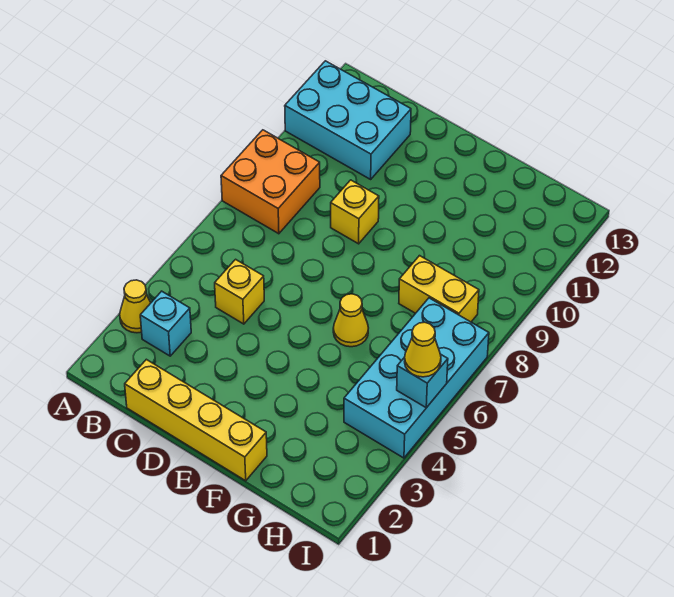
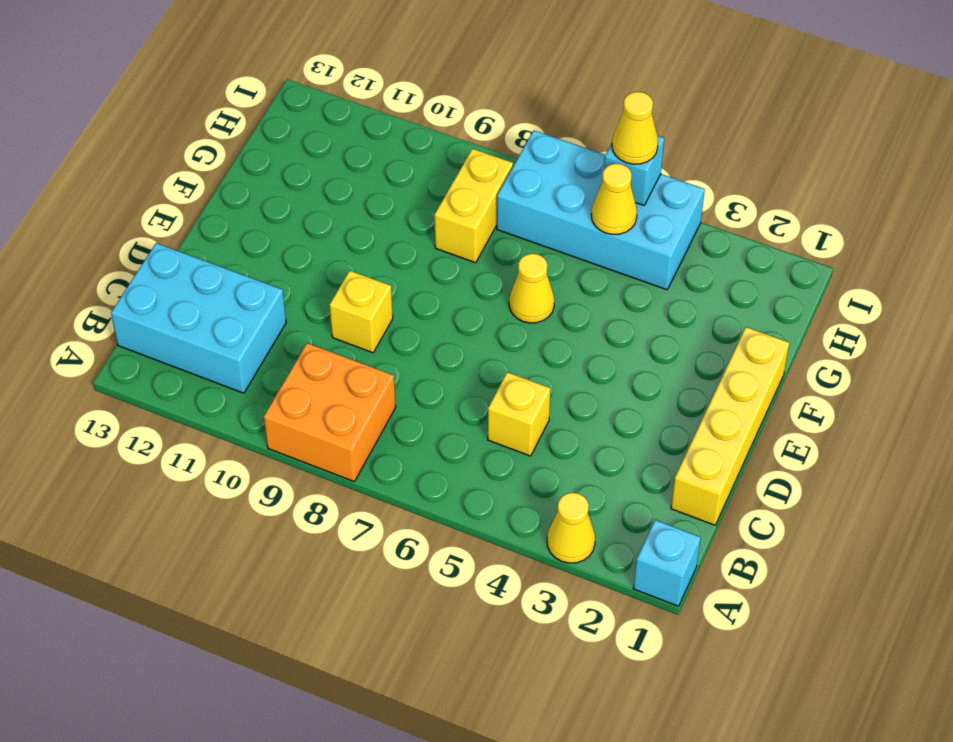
cyan 2x3 brick [285,61,411,179] -> cyan 2x3 brick turned to [111,243,286,393]
cyan 1x1 brick [140,291,191,356] -> cyan 1x1 brick moved to [633,520,701,606]
none -> yellow 1x1 cone [591,164,637,234]

